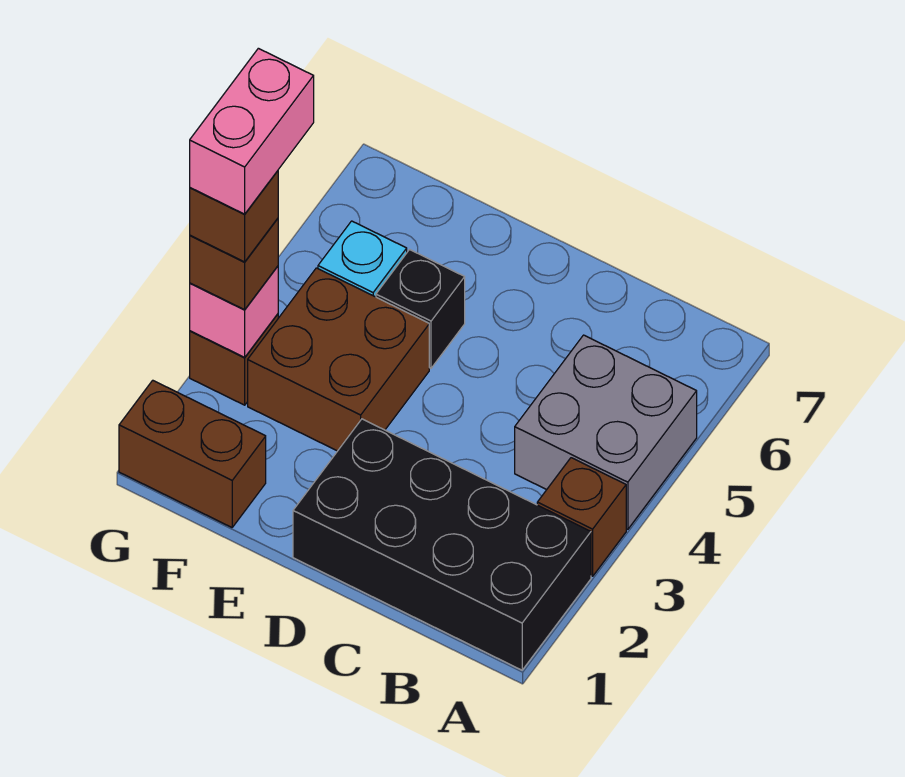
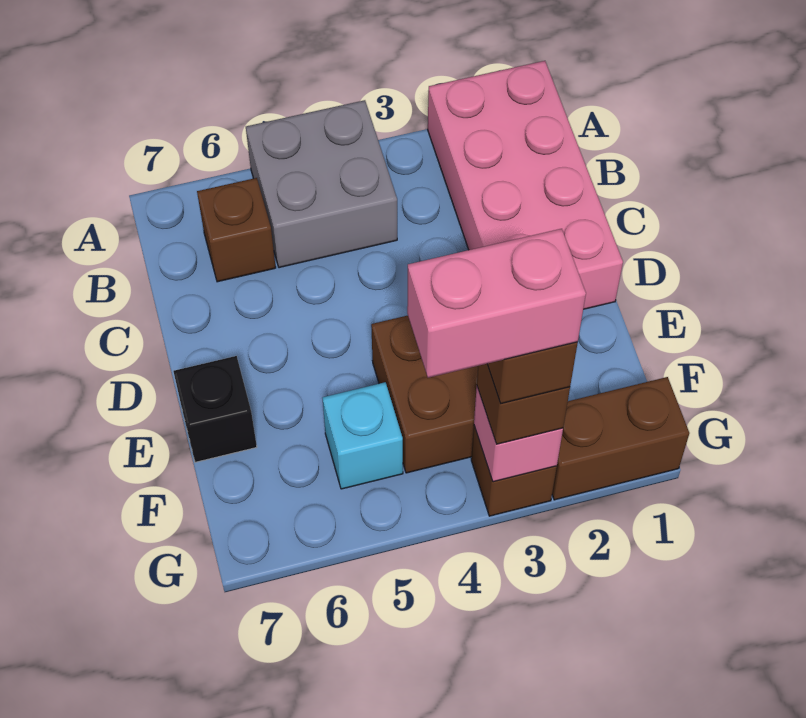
black 2x4 brick [293,419,591,670] -> pink 2x4 brick [428,61,623,309]
brown 1x1 brick [537,458,626,576] -> brown 1x1 brick moved to [197,178,276,282]
black 1x1 brick [376,250,465,368] -> black 1x1 brick moved to [173,356,257,462]
brown 1x2 brick [119,380,266,527] -> brown 1x2 brick turned to [552,377,689,500]

